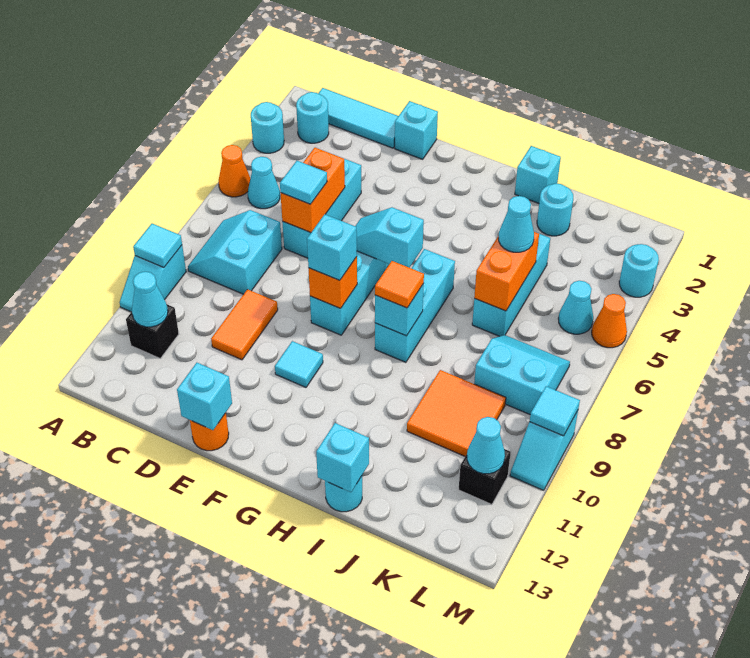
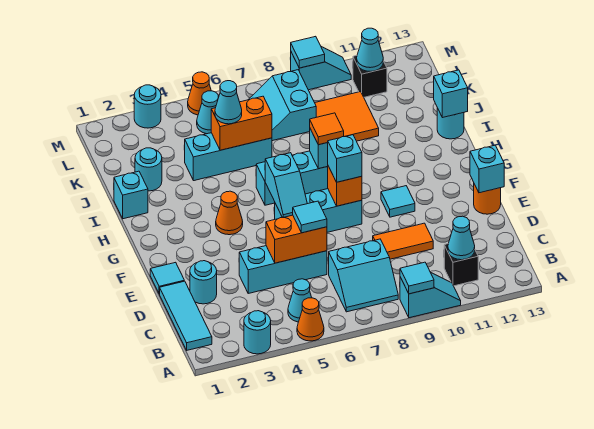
cyan 1x1 round brick [296,92,329,143] -> cyan 1x1 round brick moved to [190,261,217,304]
cyan 1x1 brick [395,101,438,159] -> cyan 1x1 tile [150,262,184,294]
none -> orange 1x1 cone [216,191,243,235]

